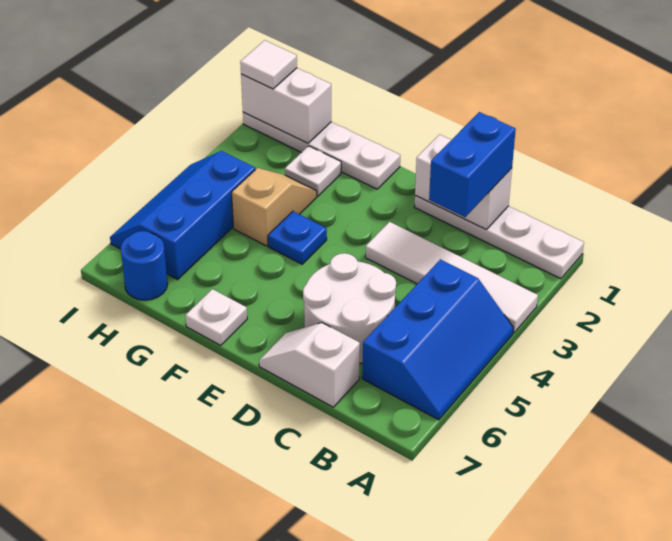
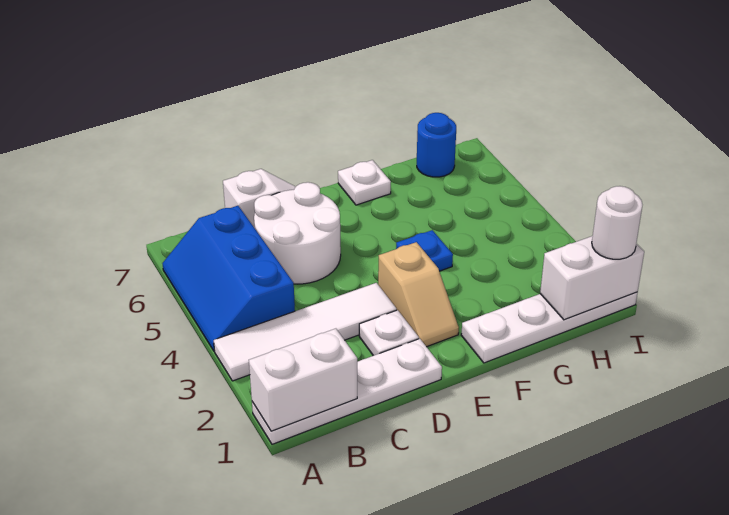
white 1x2 brick [415,134,512,230] -> white 1x2 brick moved to [249,329,357,431]
blue 1x2 brick [429,112,516,217] -> none
white 1x1 plate [285,146,341,196] -> white 1x1 plate moved to [359,310,419,356]
tan 1x2 slope [232,168,317,246] -> tan 1x2 slope moved to [378,242,459,347]
blue 2x3 slope [110,151,255,280] -> none
white 1x1 tile [240,40,297,89] -> white 1x1 round brick [592,186,642,259]

